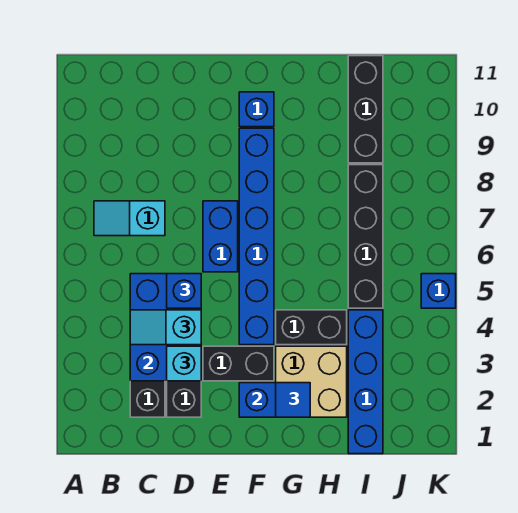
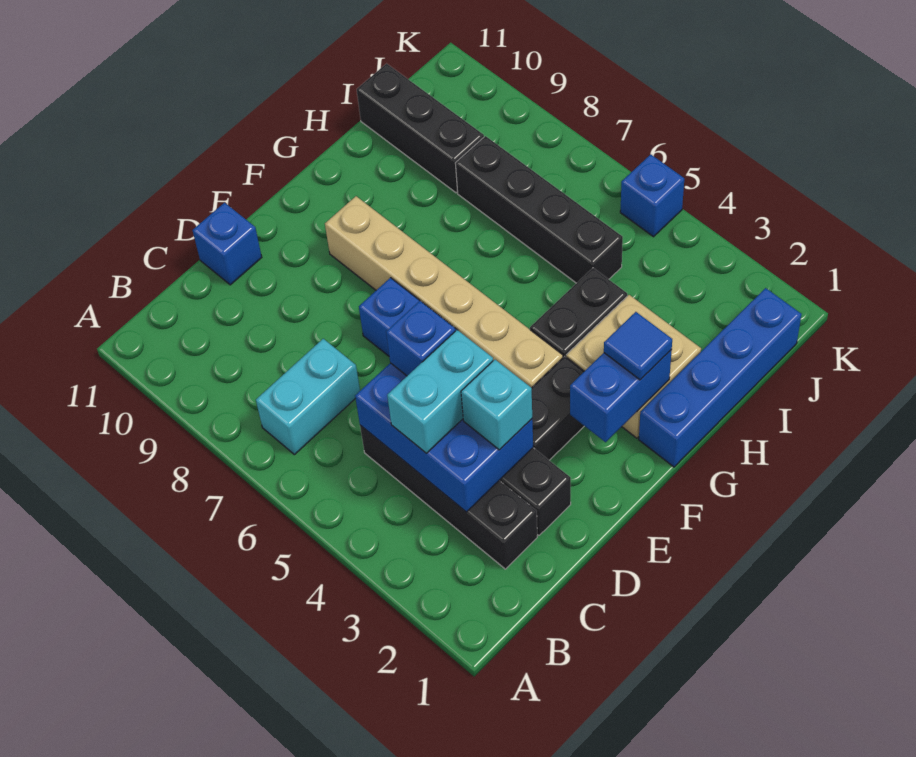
cyan 1x2 slope [94,201,165,236] -> cyan 1x2 brick [256,339,360,455]
cyan 1x2 slope [130,310,201,345] -> cyan 1x2 brick [387,330,493,453]
blue 1x6 brick [239,128,274,345] -> tan 1x6 brick [325,196,563,388]
blue 1x1 brick [239,92,274,127] -> blue 1x1 brick moved to [193,203,262,285]
blue 1x4 brick [348,310,383,454] -> blue 1x4 brick turned to [639,288,802,467]

